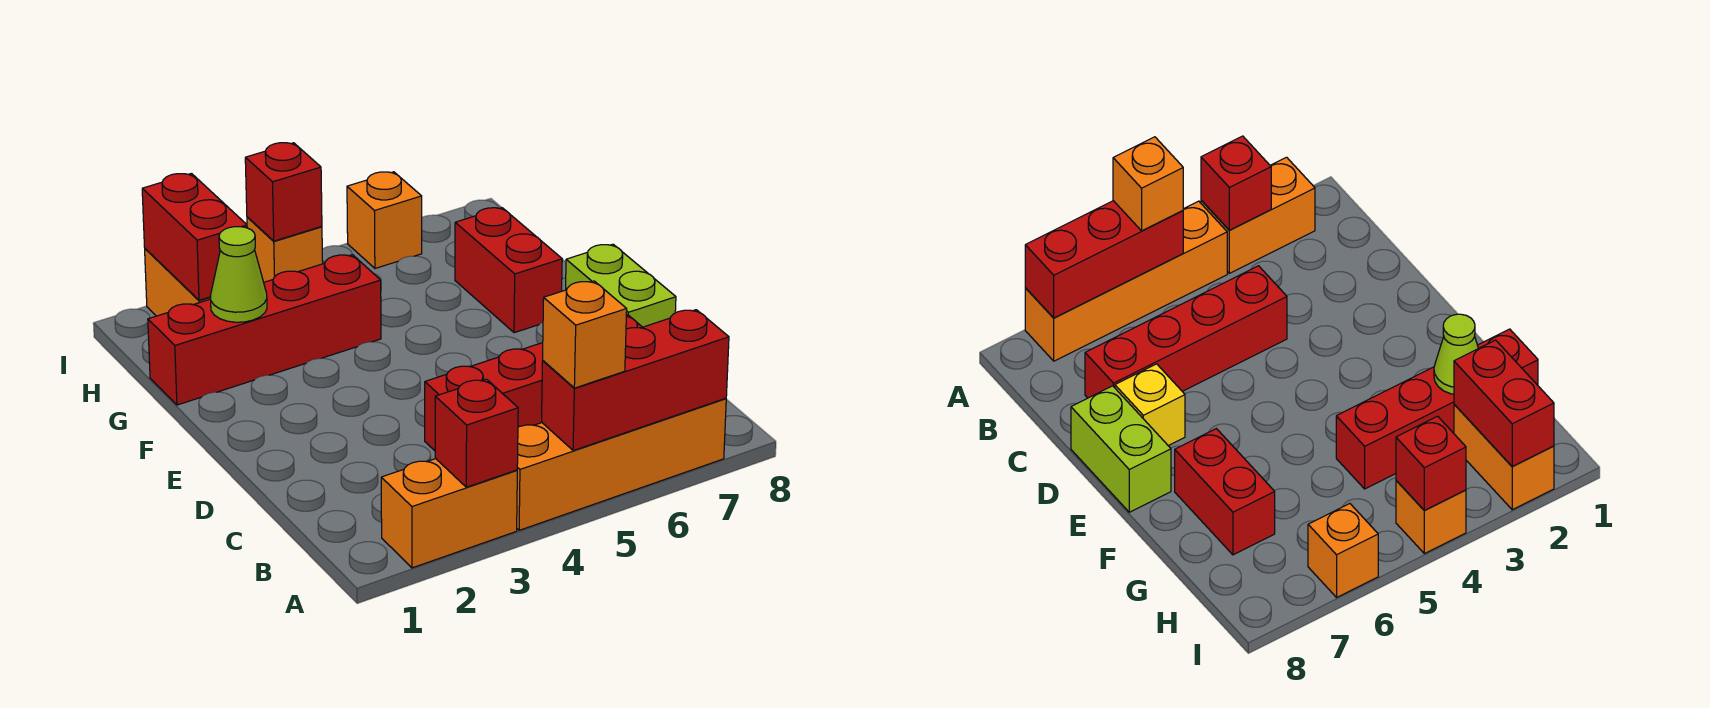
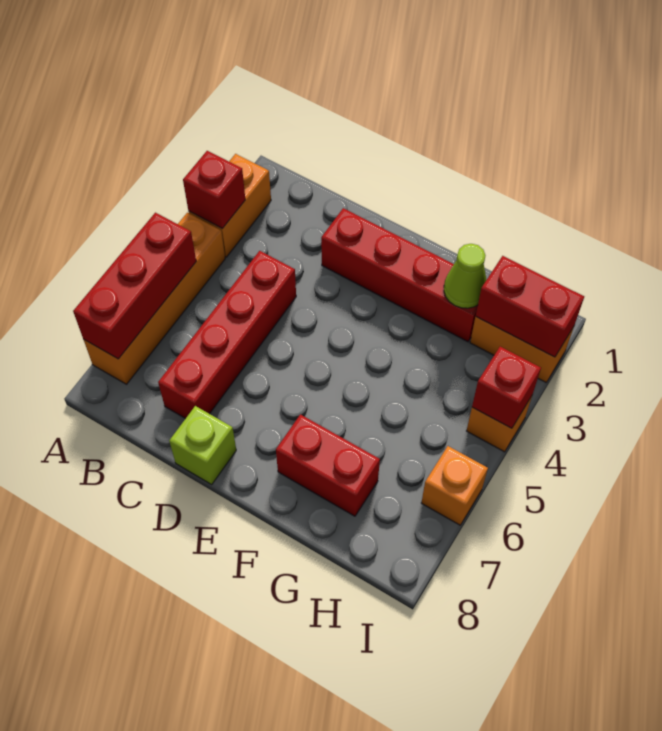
orange 1x1 brick [543,281,627,388] -> none
yellow 1x1 brick [1115,364,1185,446] -> none
lime 1x2 brick [566,244,676,327] -> lime 1x1 brick [169,406,236,484]
red 1x4 brick [148,255,381,405] -> red 1x4 brick turned to [321,208,478,342]

